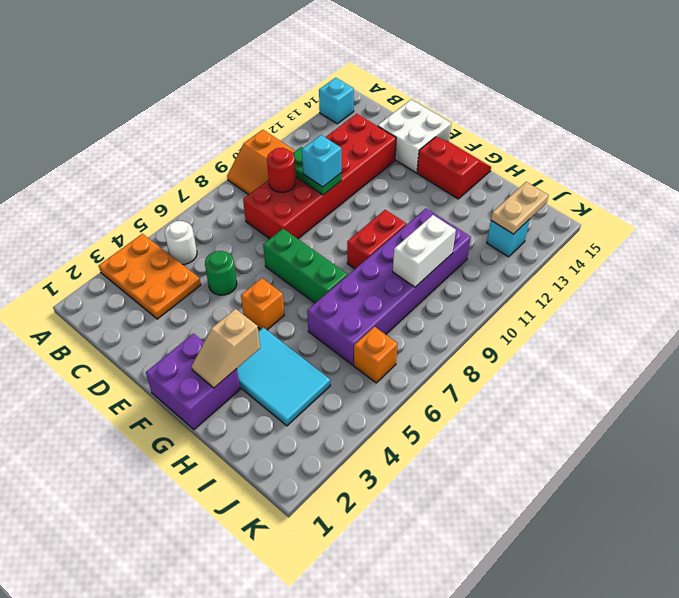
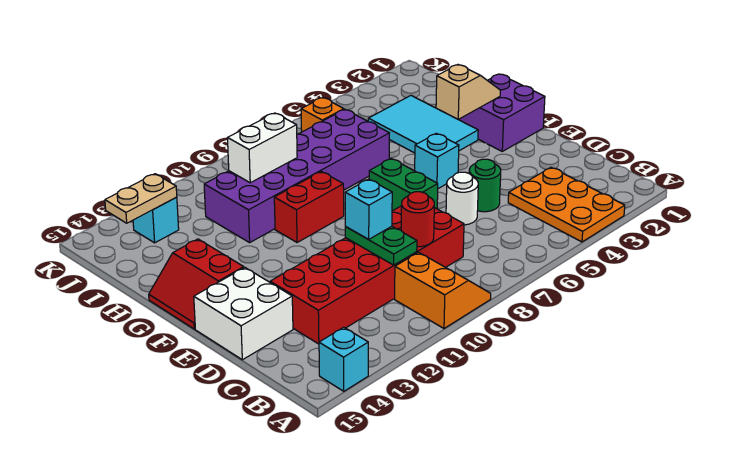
white 1x1 round brick [165,221,197,264] -> white 1x1 round brick moved to [446,172,478,225]
green 1x3 brick [263,229,347,303] -> green 1x2 brick [369,159,438,211]
orange 1x1 brick [241,278,284,330] -> cyan 1x1 brick [415,133,459,189]

